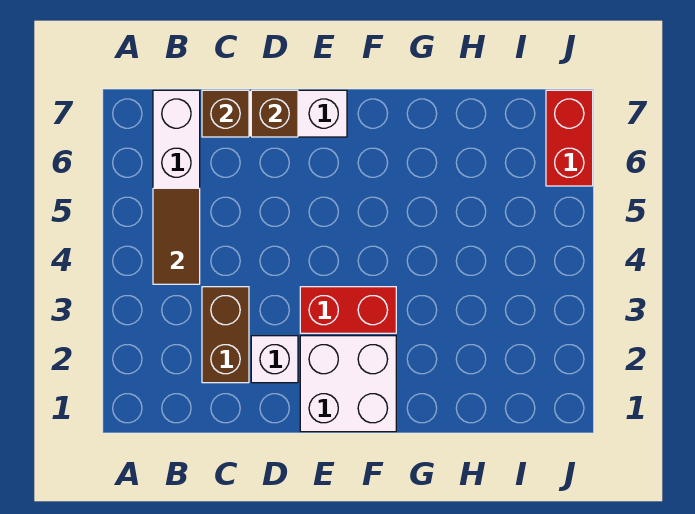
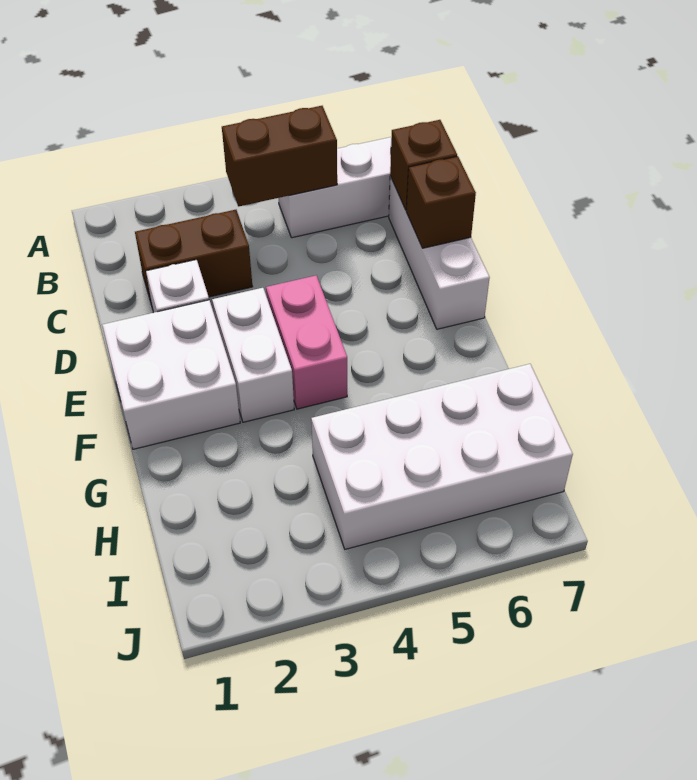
brown 1x2 tile [153,188,200,284] -> brown 1x2 brick [222,106,337,206]
red 1x2 brick [300,287,396,333] -> white 1x2 brick [212,288,294,422]
none -> pink 1x2 brick [266,276,347,409]
none -> white 2x4 brick [311,364,573,549]
red 1x2 brick [546,90,593,186] -> none

